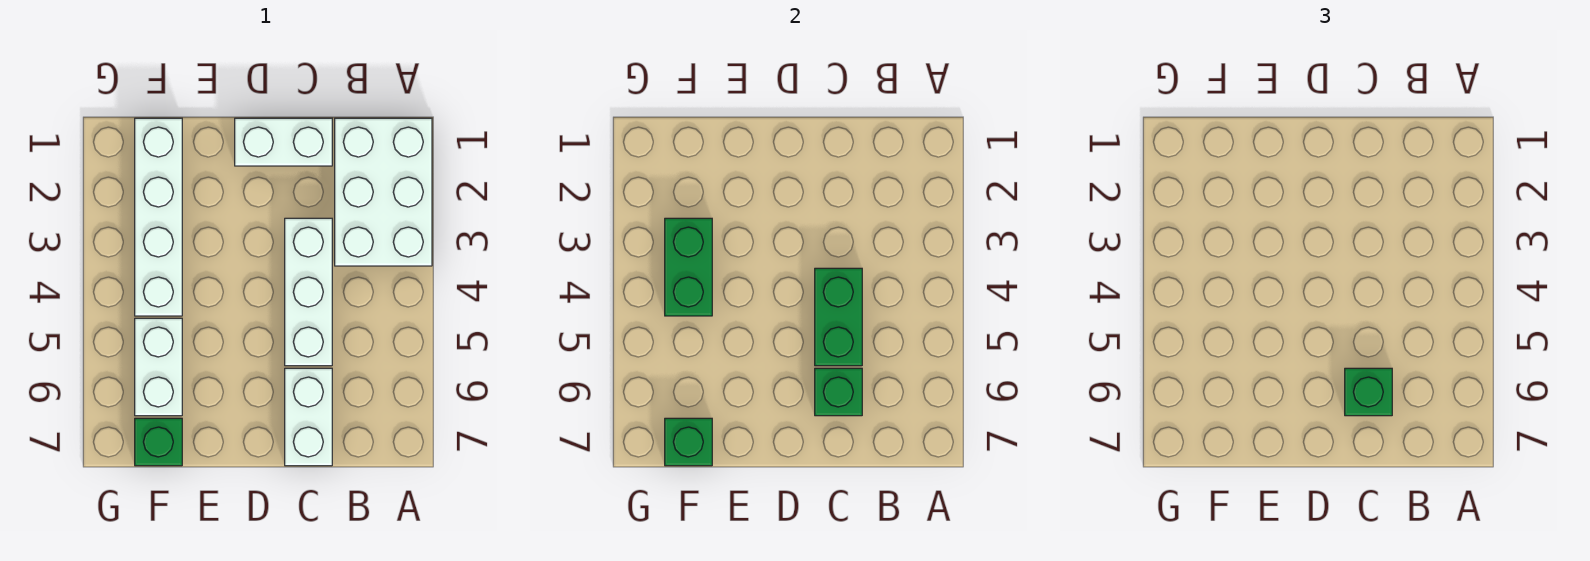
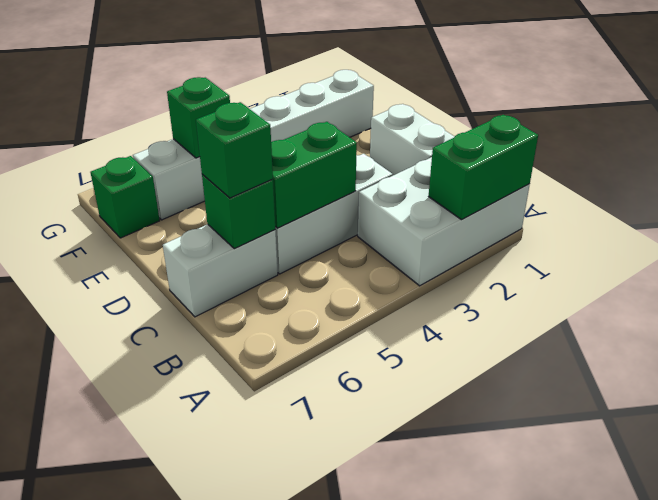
green 1x2 brick [665,218,712,316] -> green 1x2 brick moved to [429,115,538,220]
green 1x1 brick [665,418,712,466] -> green 1x1 brick moved to [167,77,230,158]

